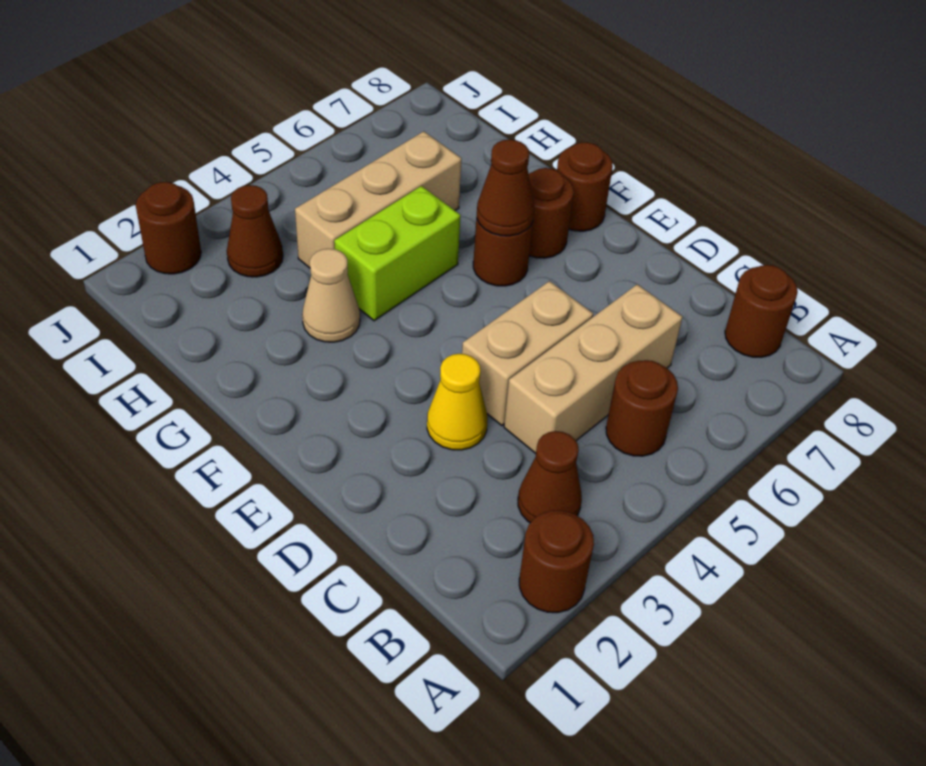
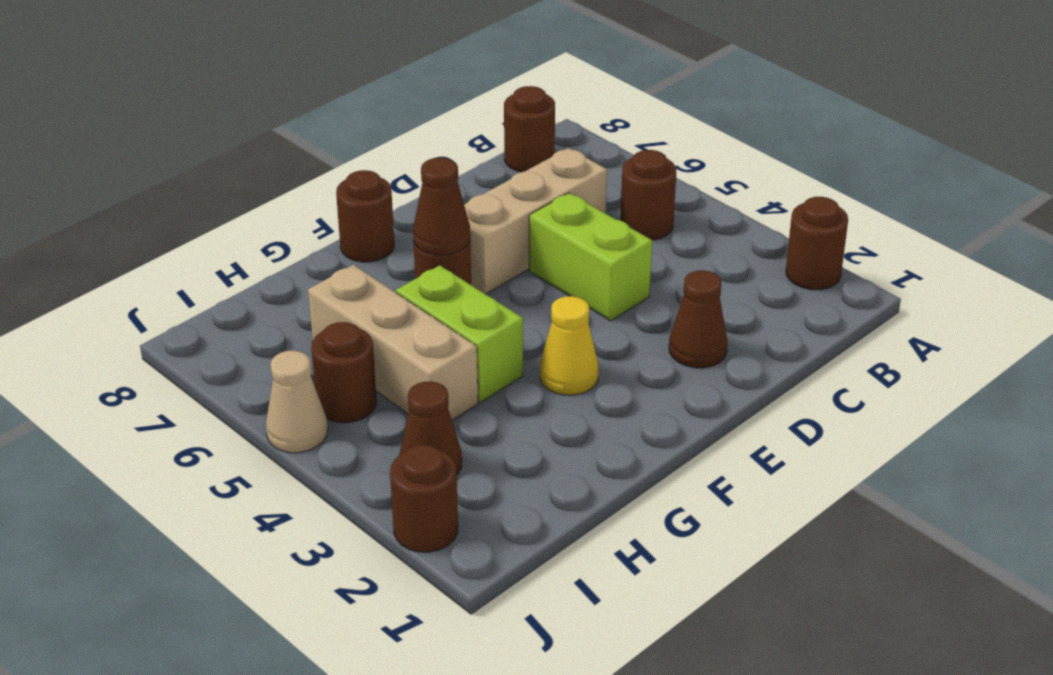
brown 1x1 cone [518,431,582,523] -> brown 1x1 cone moved to [669,270,728,368]
tan 1x3 brick [504,284,682,454] -> tan 1x3 brick turned to [464,148,607,294]
yellow 1x1 cone [427,354,487,450] -> yellow 1x1 cone moved to [540,296,598,395]
tan 1x2 brick [462,281,593,426] -> lime 1x2 brick [529,193,652,321]
brown 1x1 round brick [529,168,574,258] -> brown 1x1 round brick moved to [311,322,377,423]
tan 1x1 cone [302,249,360,342] -> tan 1x1 cone moved to [266,351,328,453]

